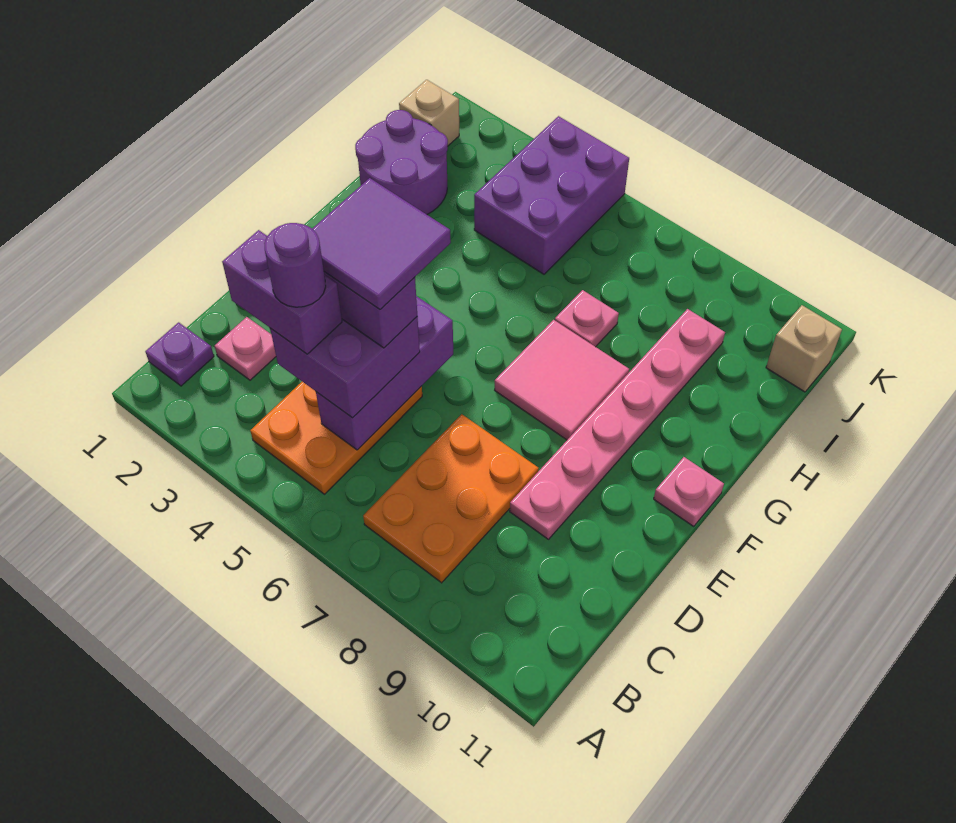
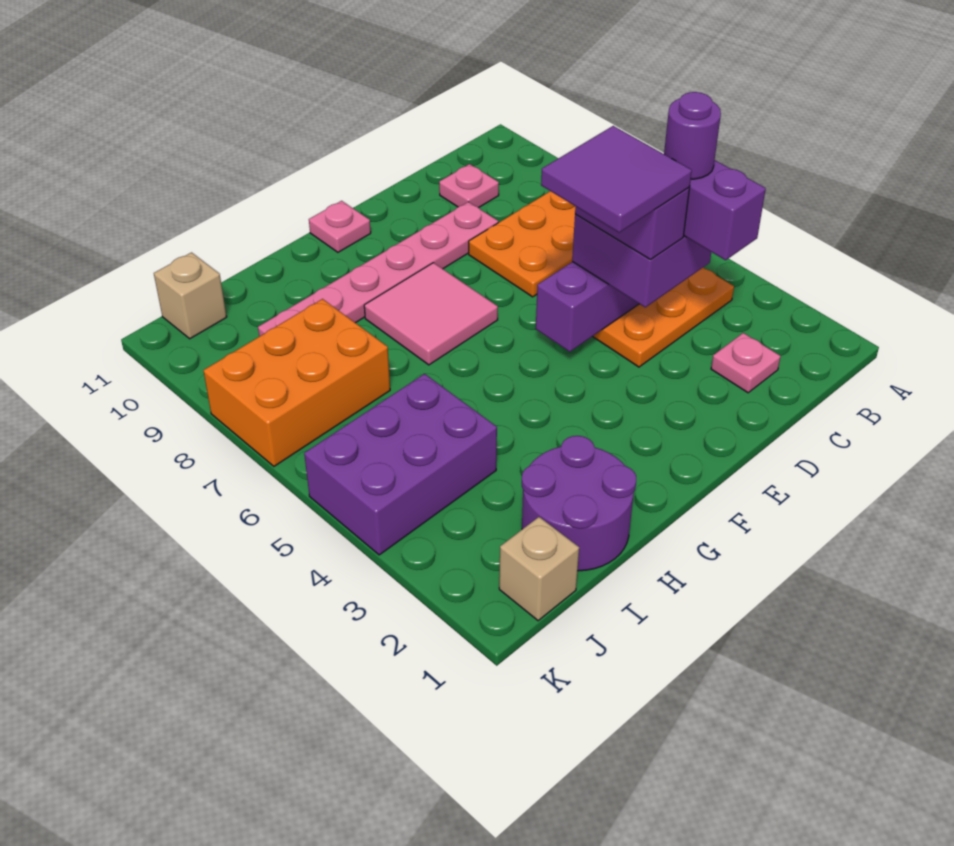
purple 1x1 plate [145,322,214,386] -> none
pink 1x1 plate [555,290,619,347] -> pink 1x1 plate moved to [439,164,499,208]
none -> orange 2x3 brick [203,299,390,466]

